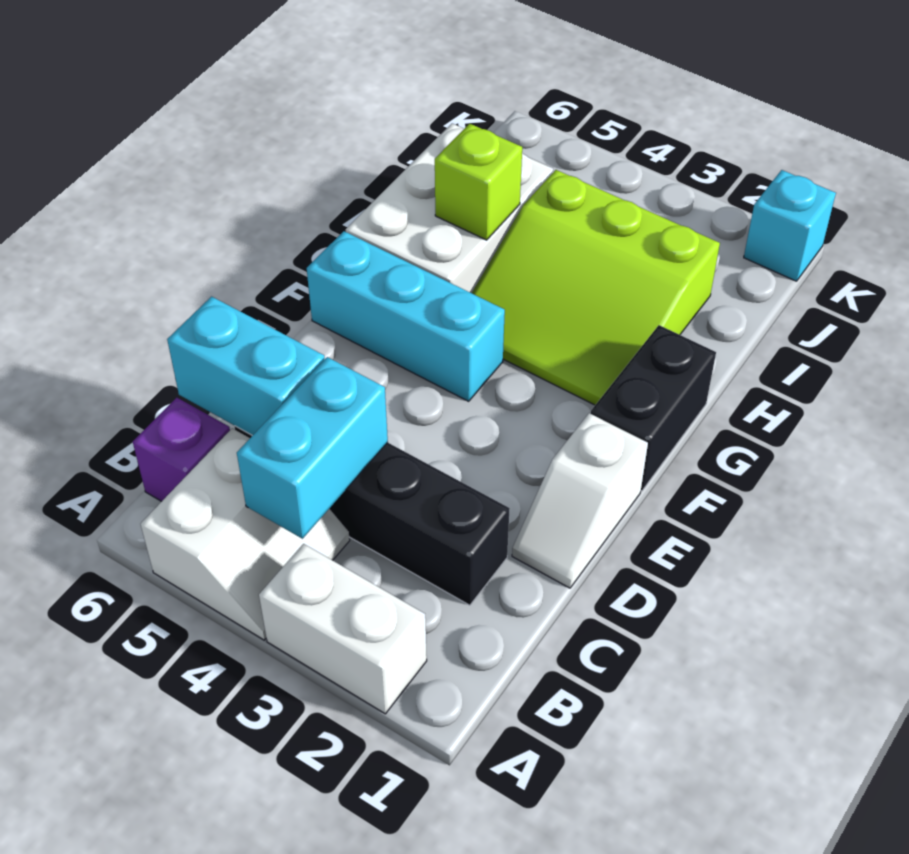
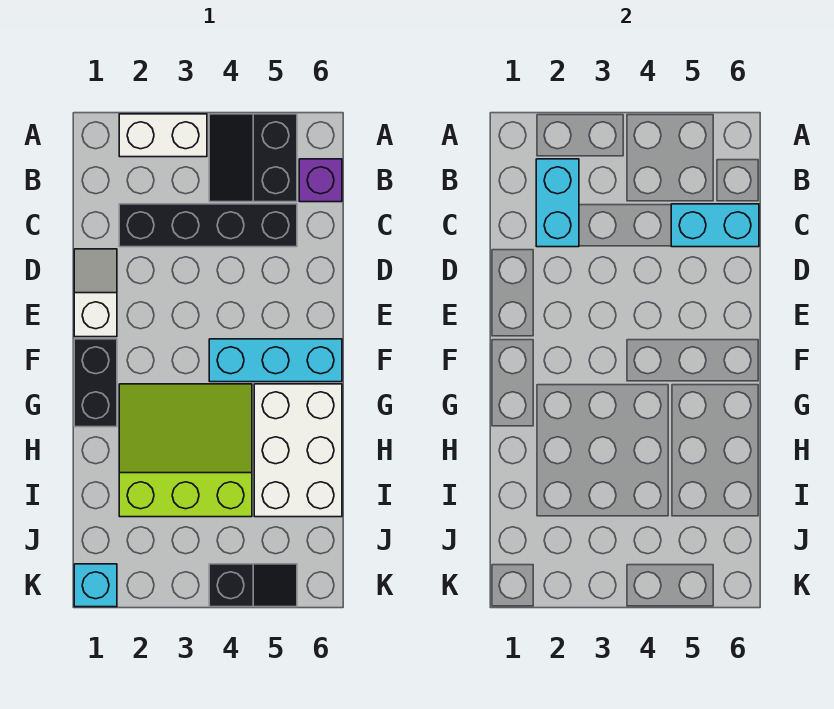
white 2x2 slope [141,428,350,640] -> black 2x2 slope [209,114,297,202]
cyan 1x2 brick [237,357,388,539] -> cyan 1x2 brick moved to [536,159,579,247]
lime 1x1 brick [435,124,522,240] -> none
none -> black 1x2 slope [209,564,297,607]

